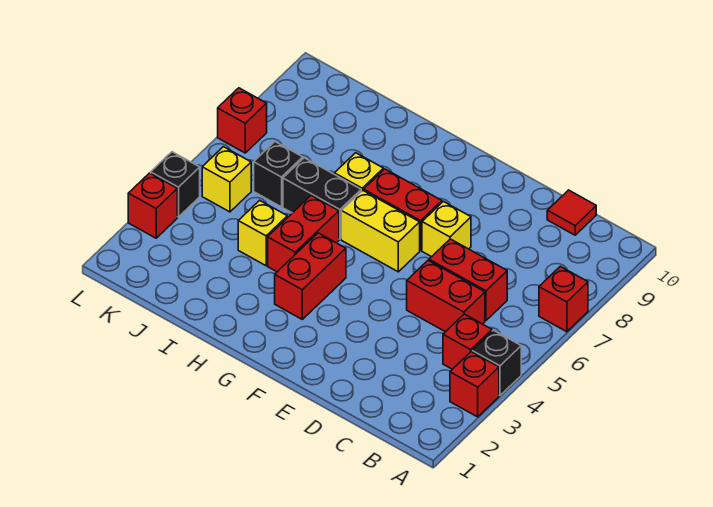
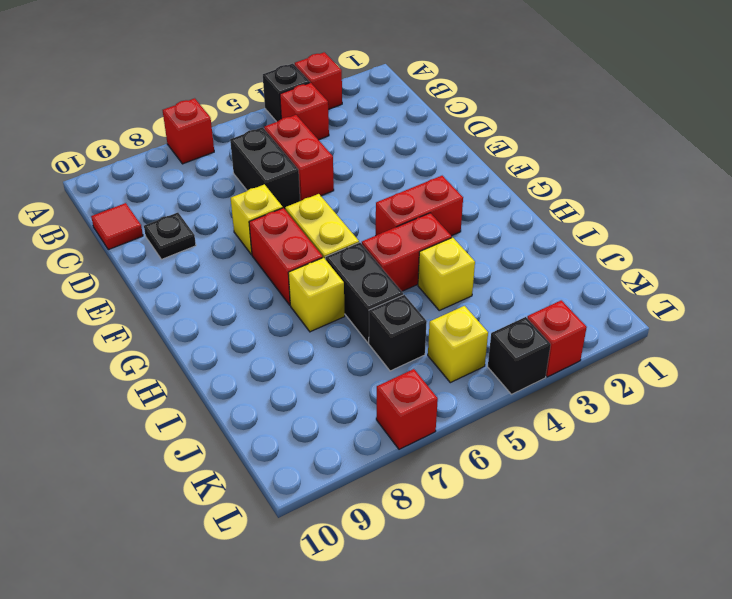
red 1x2 brick [429,239,507,320] -> black 1x2 brick [230,127,300,209]
none -> black 1x1 plate [144,213,196,259]

